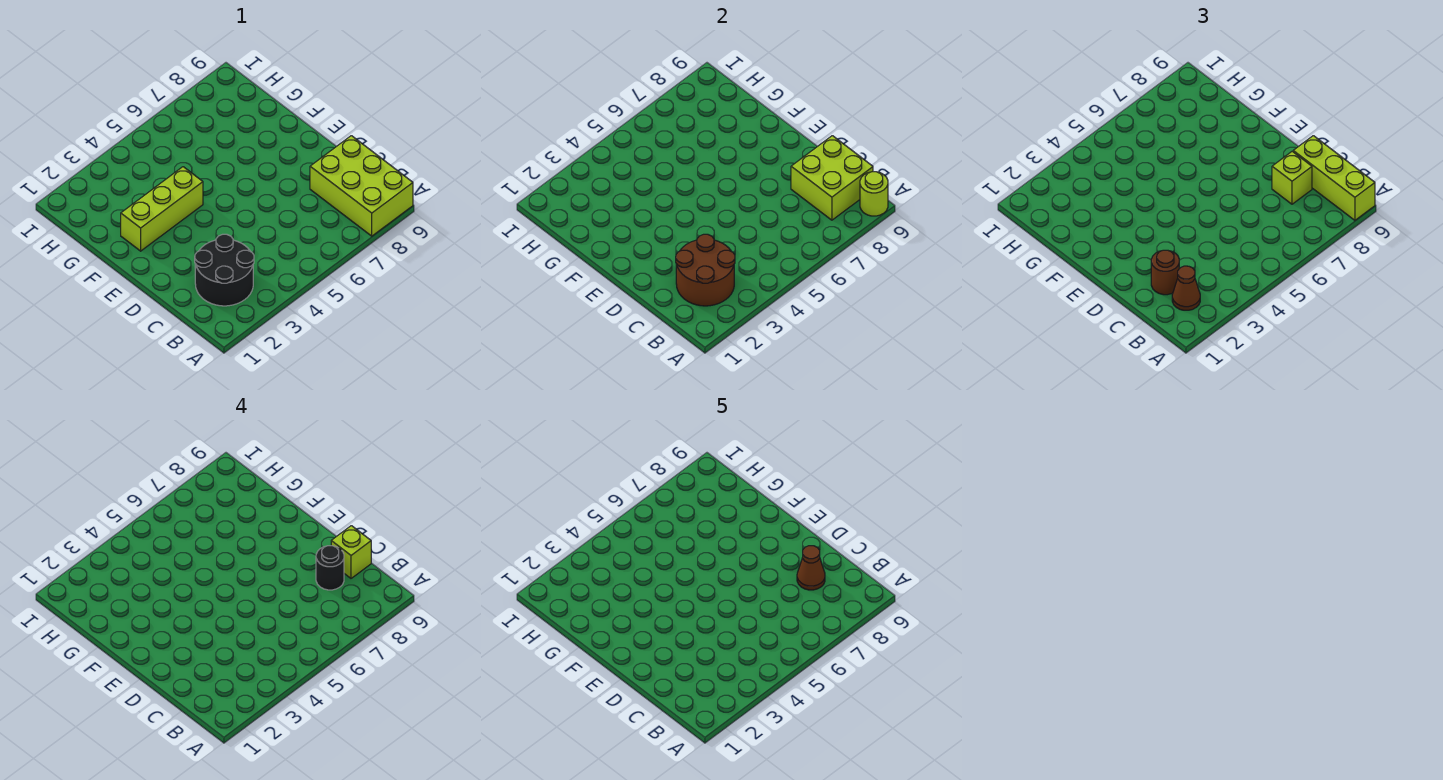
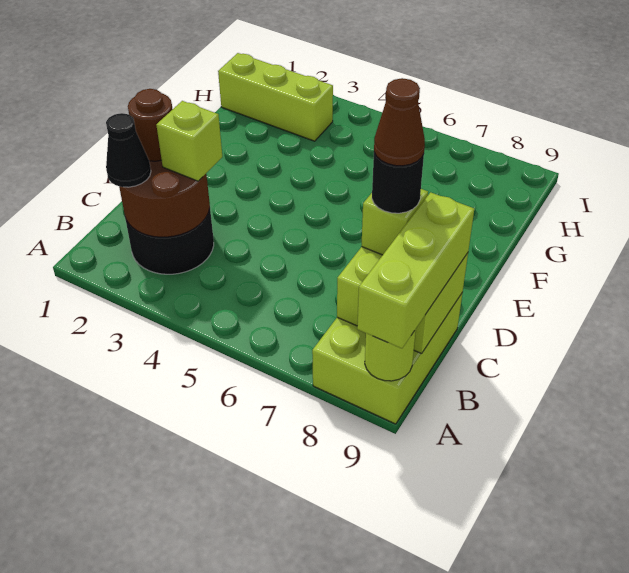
brown 1x1 cone [1172,266,1200,310] -> black 1x1 cone [106,113,151,187]
lime 1x1 brick [331,526,371,578] -> lime 1x1 brick moved to [156,101,222,181]
lime 1x3 brick [121,167,203,251] -> lime 1x3 brick moved to [218,53,333,141]

